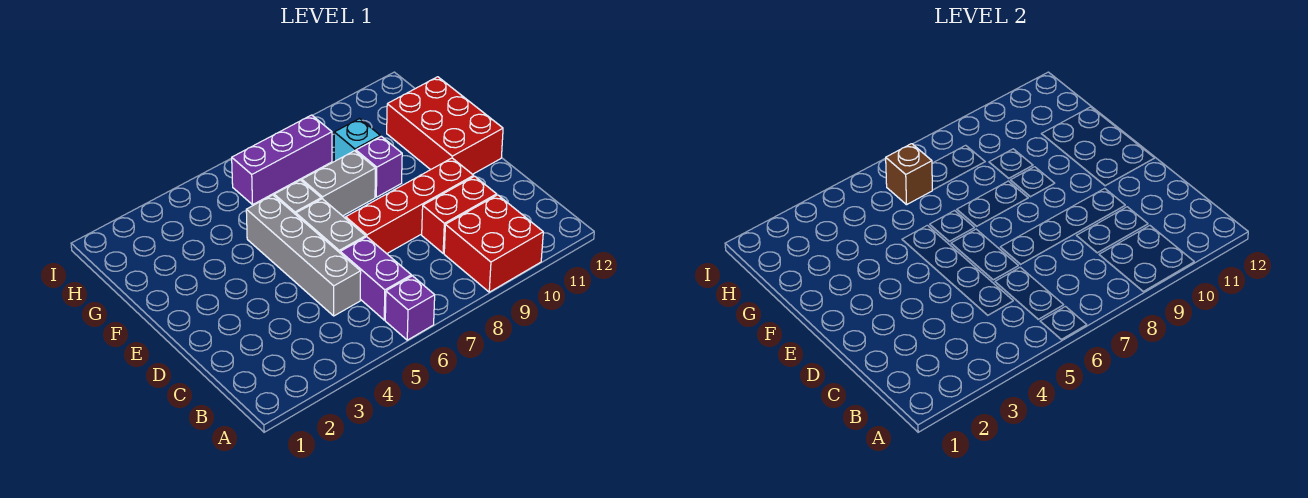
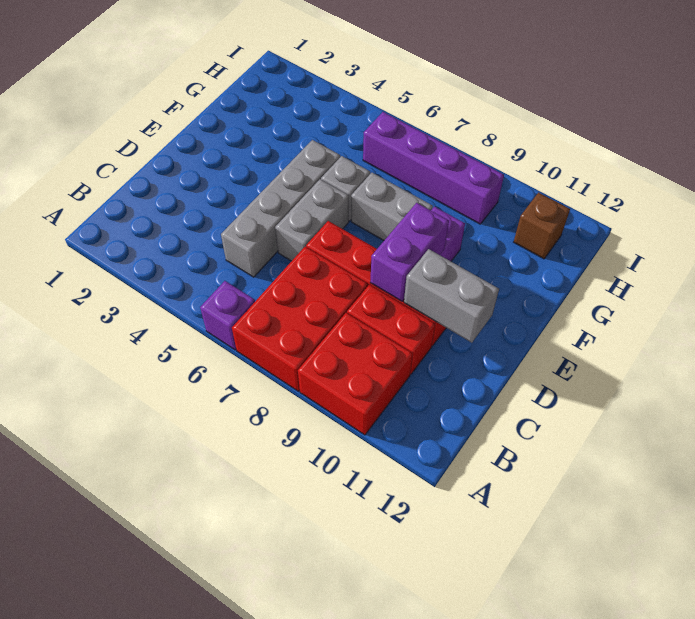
purple 1x2 brick [340,237,411,320] -> purple 1x2 brick moved to [370,203,449,301]
none -> grey 1x2 brick [404,249,499,343]
red 2x3 brick [387,77,503,174] -> red 2x3 brick moved to [232,247,368,391]
cyan 1x1 brick [334,119,380,161] -> none
purple 1x3 brick [232,115,332,205] -> purple 1x4 brick [363,112,504,224]
brown 1x1 brick [886,144,932,205] -> brown 1x1 brick moved to [514,193,570,259]

